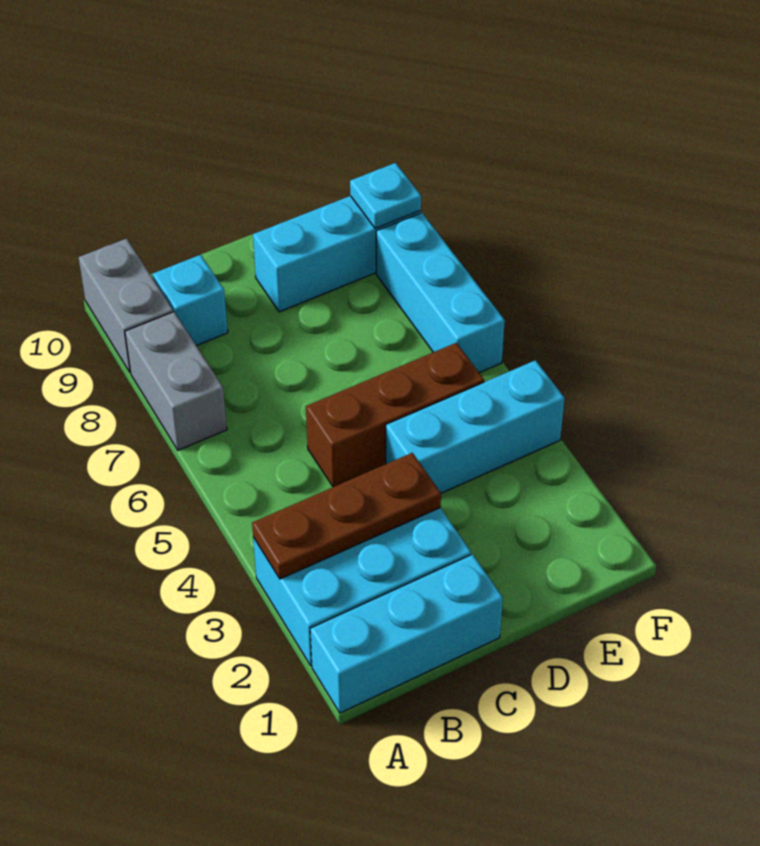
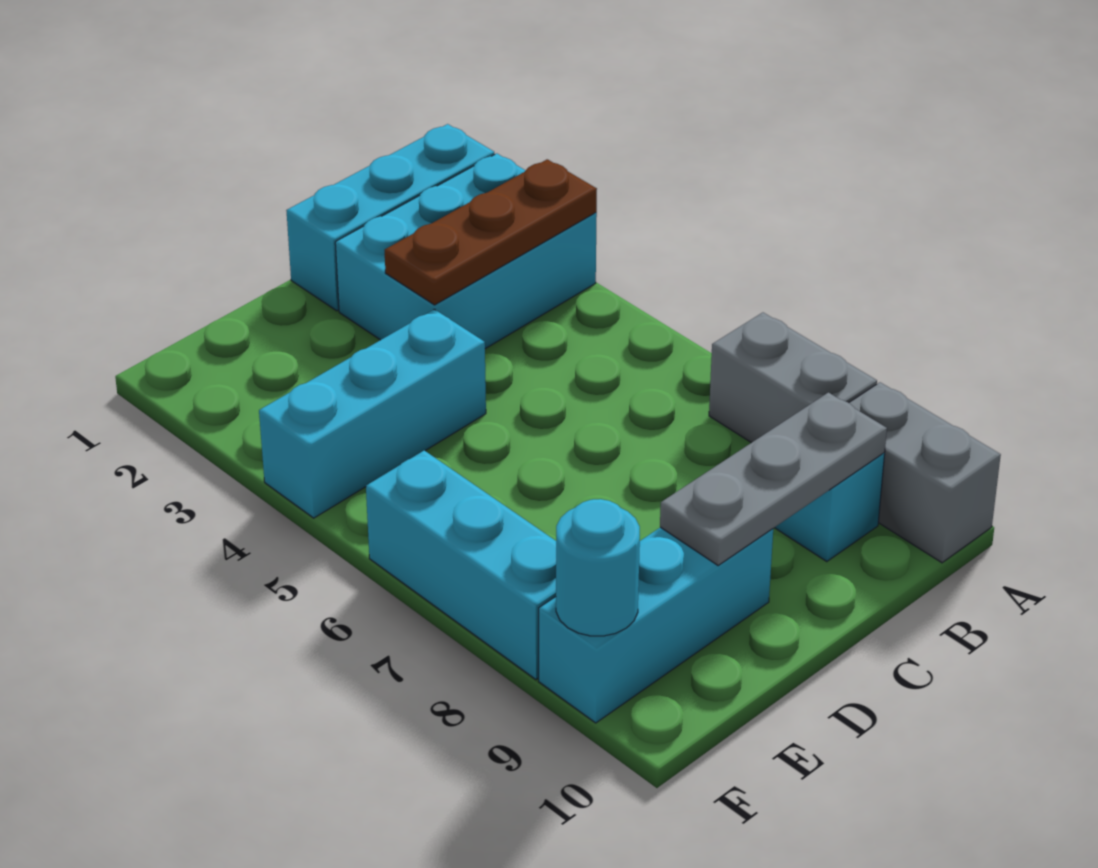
none -> grey 1x3 plate [660,393,887,566]
brown 1x3 brick [306,343,484,487] -> none
cyan 1x1 plate [350,163,421,229] -> cyan 1x1 round brick [556,499,640,636]

